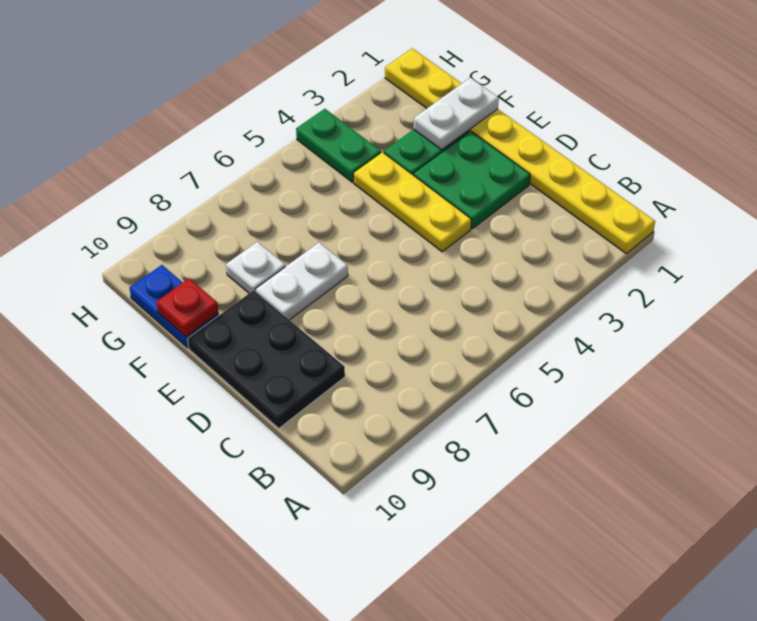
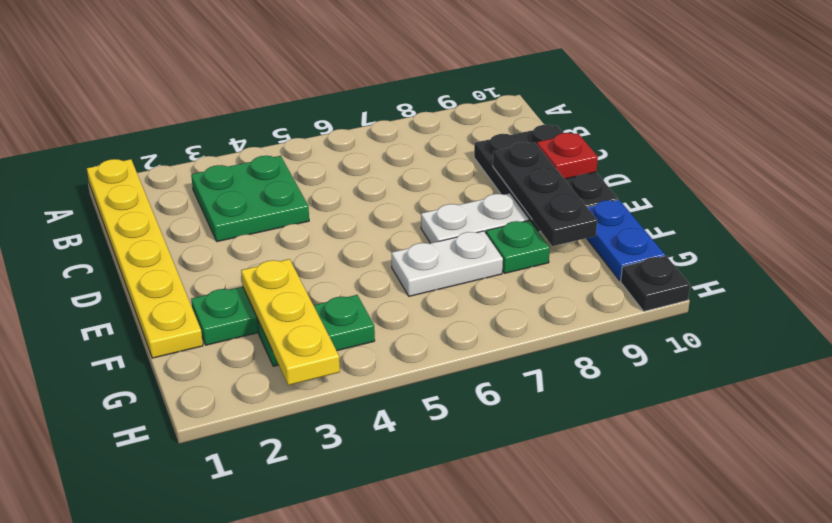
yellow 1x8 plate [385,48,655,254] -> yellow 1x6 plate [87,159,203,358]
green 2x2 plate [413,131,530,229] -> green 2x2 plate moved to [191,156,309,242]
yellow 1x3 plate [353,152,472,252] -> yellow 1x3 plate moved to [241,259,340,385]
none -> black 1x3 plate [493,142,597,246]
white 1x2 plate [413,78,499,150] -> white 1x2 plate moved to [392,231,503,296]
white 1x1 plate [226,242,285,293] -> green 1x1 plate [486,220,550,273]
red 1x1 plate [156,278,219,337] -> red 1x1 plate moved to [537,133,598,179]
green 1x2 plate [296,109,381,182] -> green 1x2 plate turned to [257,295,375,366]
none -> black 1x1 plate [621,256,690,311]

